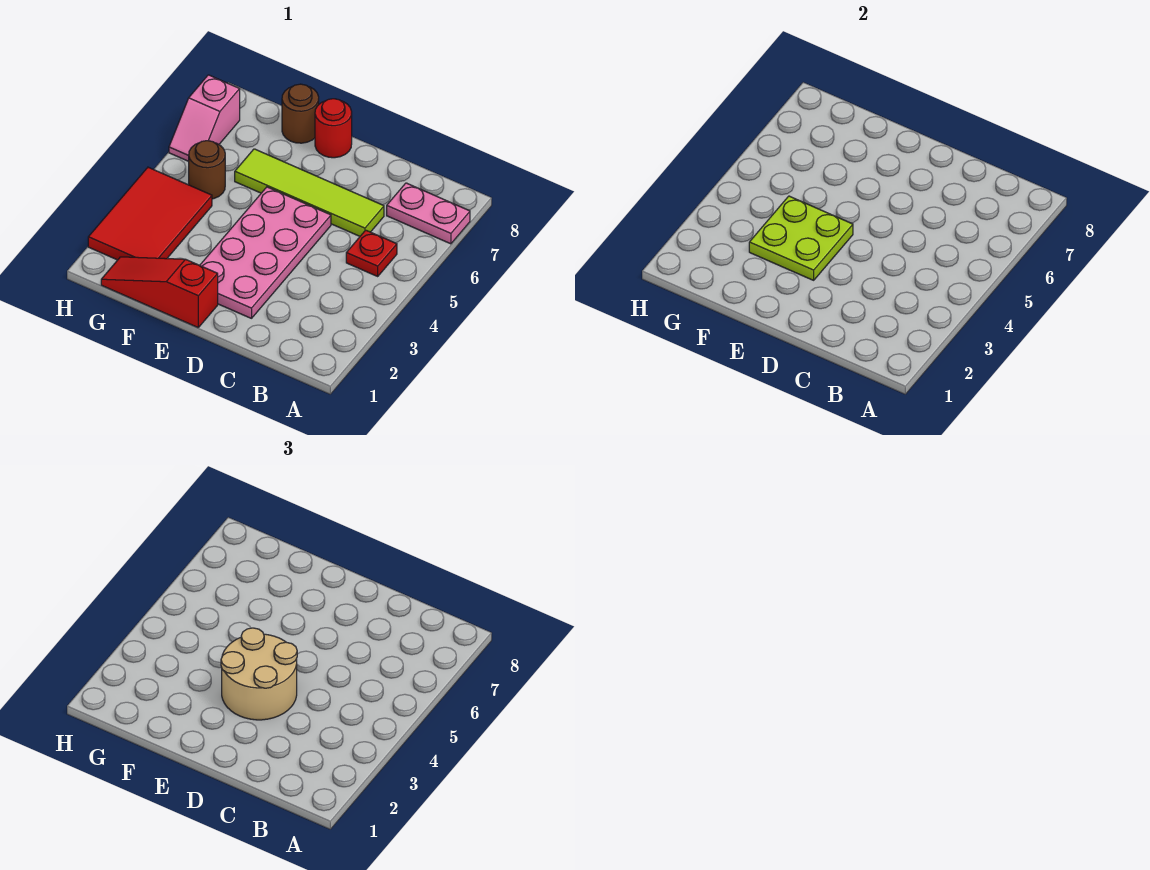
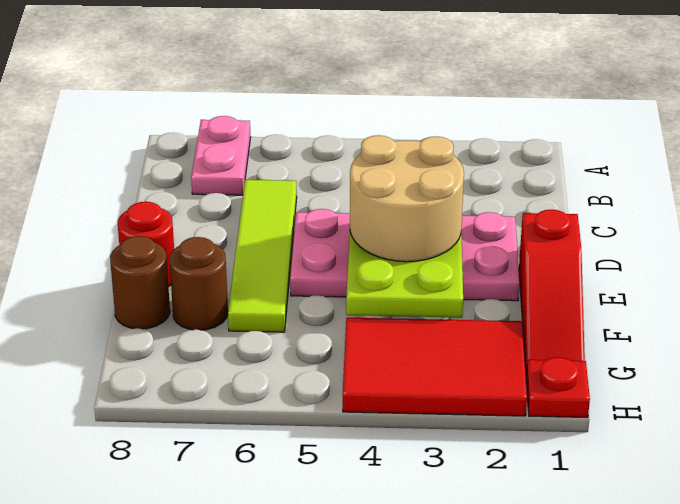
red 1x1 plate [346,230,397,276] -> red 1x1 plate moved to [526,357,590,418]
brown 1x1 round brick [189,141,225,199] -> brown 1x1 round brick moved to [169,237,228,330]
pink 1x2 slope [169,75,240,161] -> none

